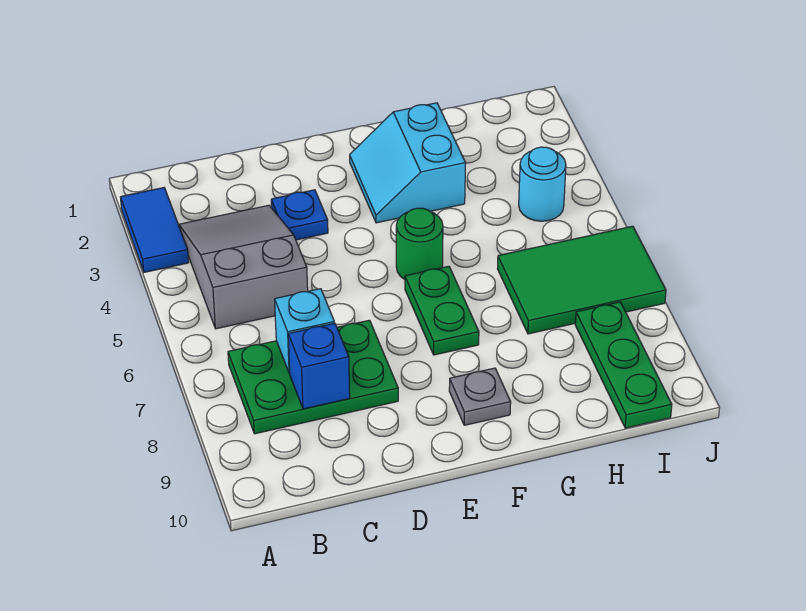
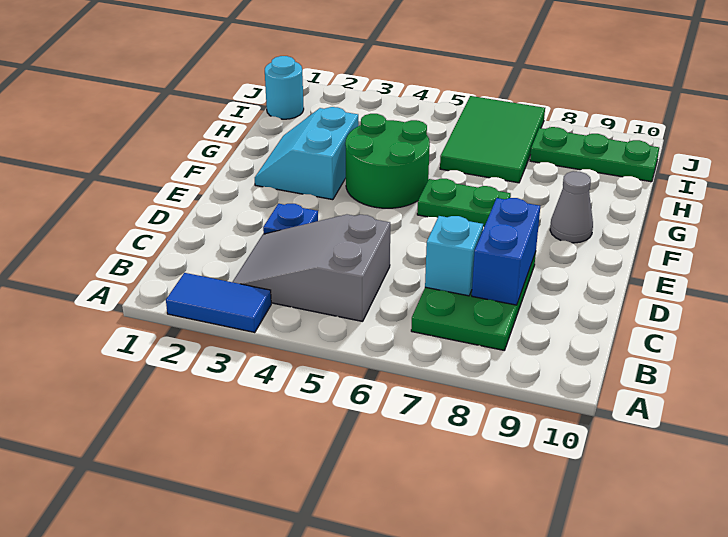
blue 1x1 brick [288,323,350,409] -> blue 1x2 brick [472,198,540,305]
cyan 2x2 slope [350,103,466,223] -> cyan 2x2 slope turned to [255,107,358,200]
green 1x1 round brick [396,208,443,279] -> green 2x2 round brick [345,114,430,208]
grey 1x1 plate [449,368,511,425] -> grey 1x1 cone [550,171,593,243]
cyan 1x1 round brick [519,147,566,221] -> cyan 1x1 round brick moved to [265,56,304,119]

